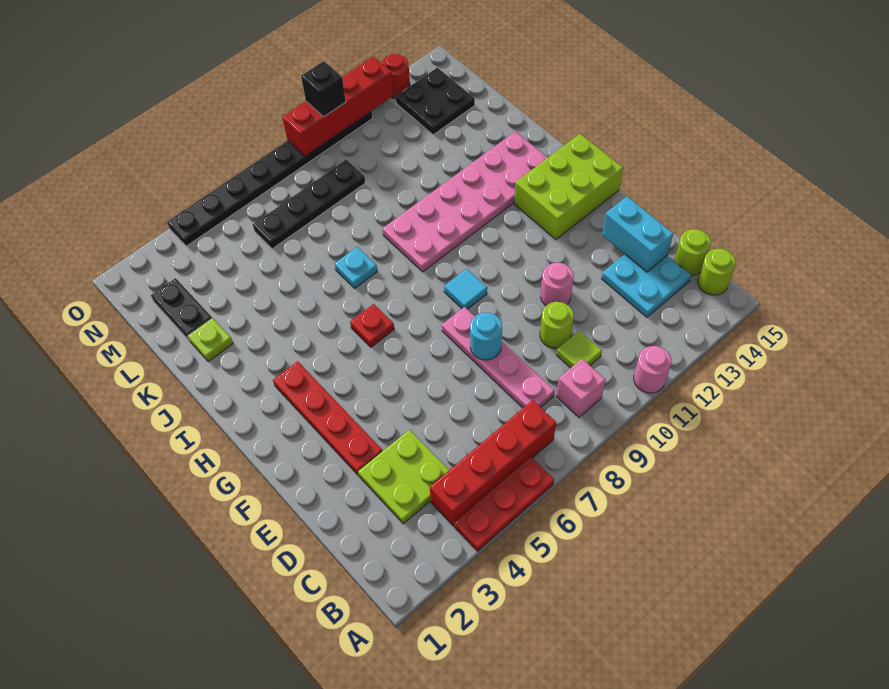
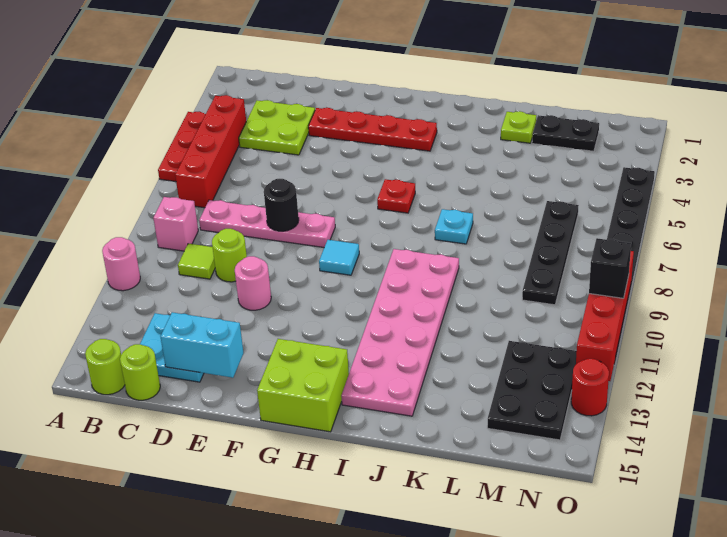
cyan 1x1 round brick [470,313,502,360] -> black 1x1 round brick [264,179,299,231]
lime 2x3 brick [514,134,623,240] -> lime 2x2 brick [257,339,349,432]
black 2x2 plate [396,68,475,135] -> black 2x3 plate [487,341,577,440]

